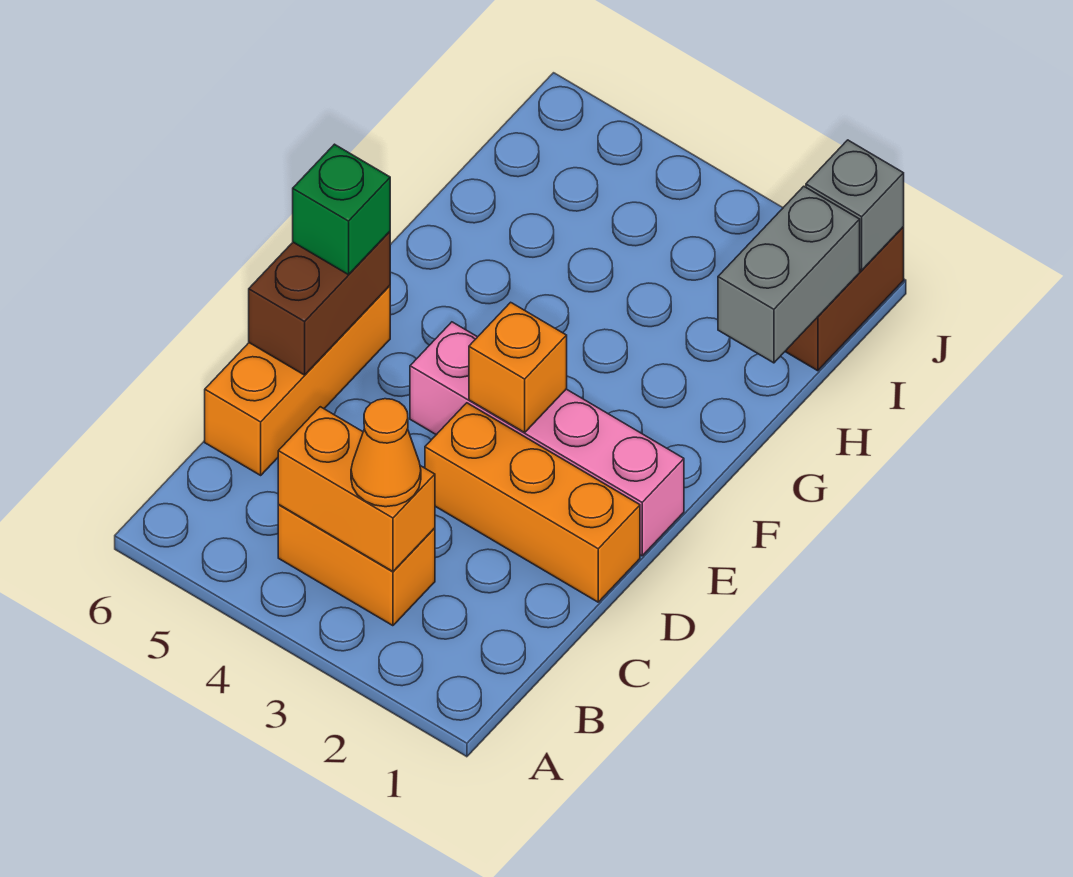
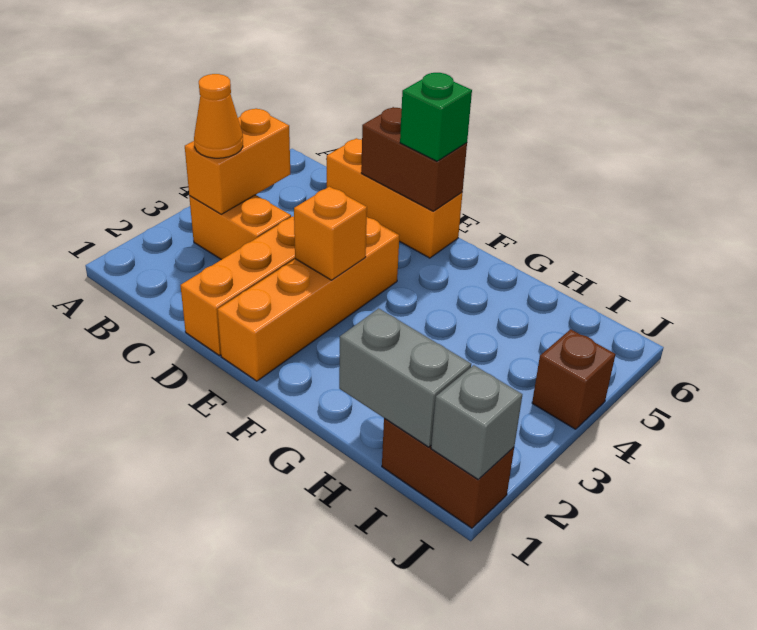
orange 1x2 brick [278,505,435,626] -> orange 1x2 brick turned to [189,195,291,260]
pink 1x4 brick [410,322,684,556] -> orange 1x4 brick [217,217,400,381]
none -> brown 1x1 brick [532,329,616,429]

